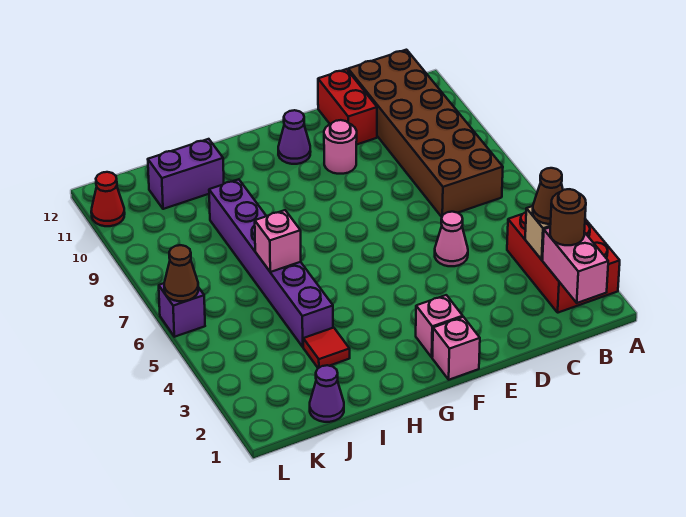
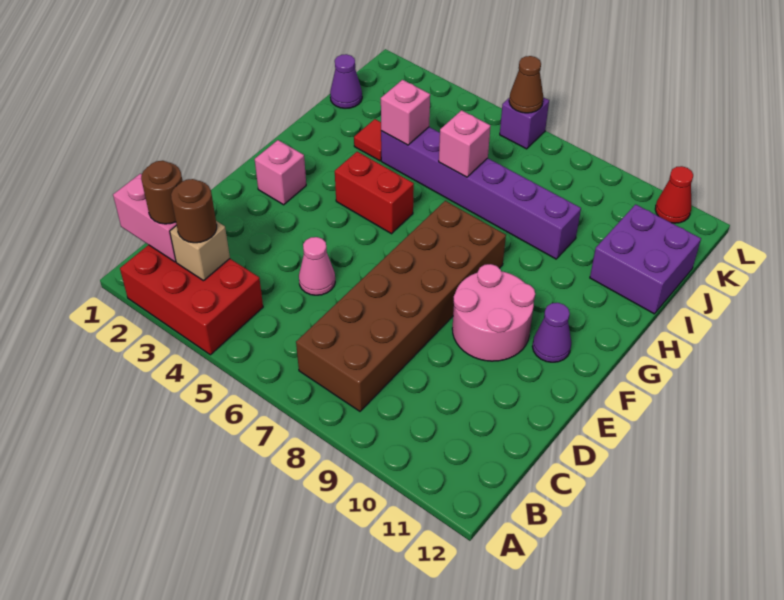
brown 1x1 cone [533,168,563,224] -> brown 1x1 round brick [171,179,217,243]
brown 2x6 brick [348,50,503,217] -> brown 2x6 brick turned to [296,201,506,411]
red 1x2 brick [318,69,377,145] -> red 1x2 brick moved to [335,152,414,234]
pink 1x1 round brick [324,120,357,174] -> pink 2x2 round brick [452,264,535,361]
pink 1x1 brick [432,317,480,380] -> pink 1x1 brick moved to [381,80,430,145]
purple 1x2 brick [148,139,224,209] -> purple 2x2 brick [590,204,701,314]

